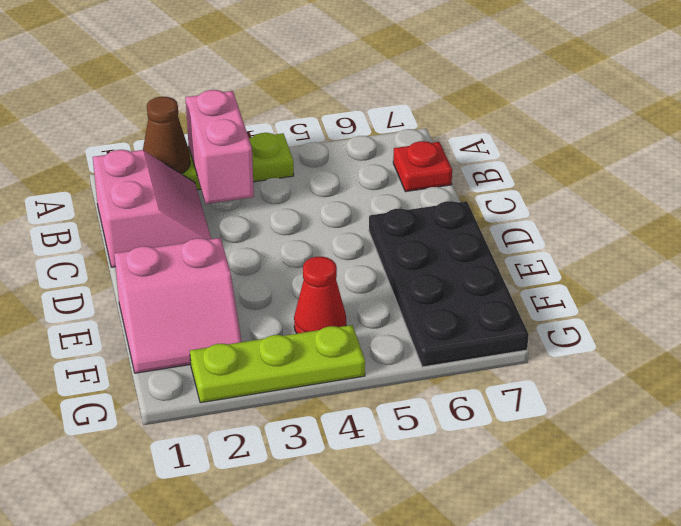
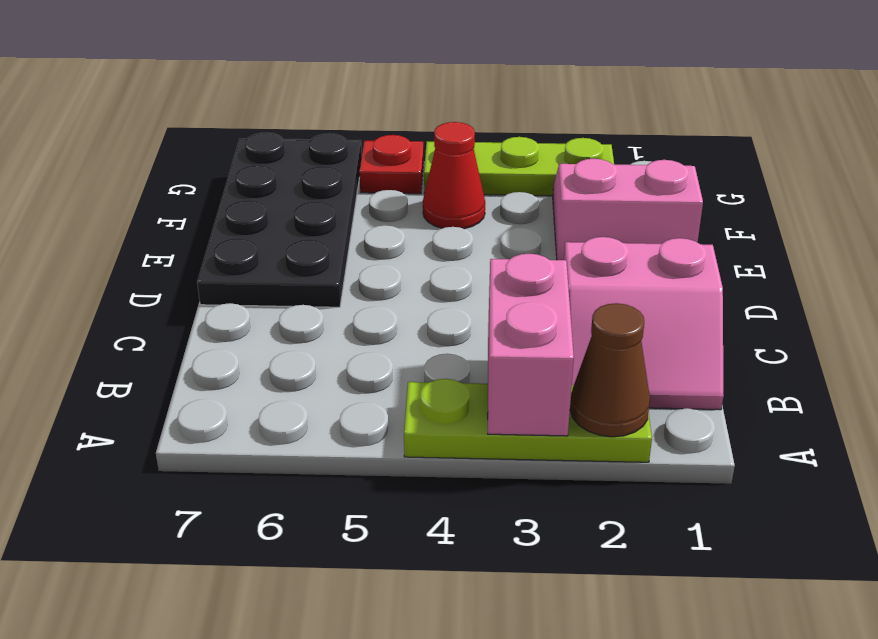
pink 2x2 slope [93,150,211,267] -> pink 2x2 slope turned to [564,237,724,410]
red 1x1 plate [393,141,452,192] -> red 1x1 plate moved to [359,135,424,194]

